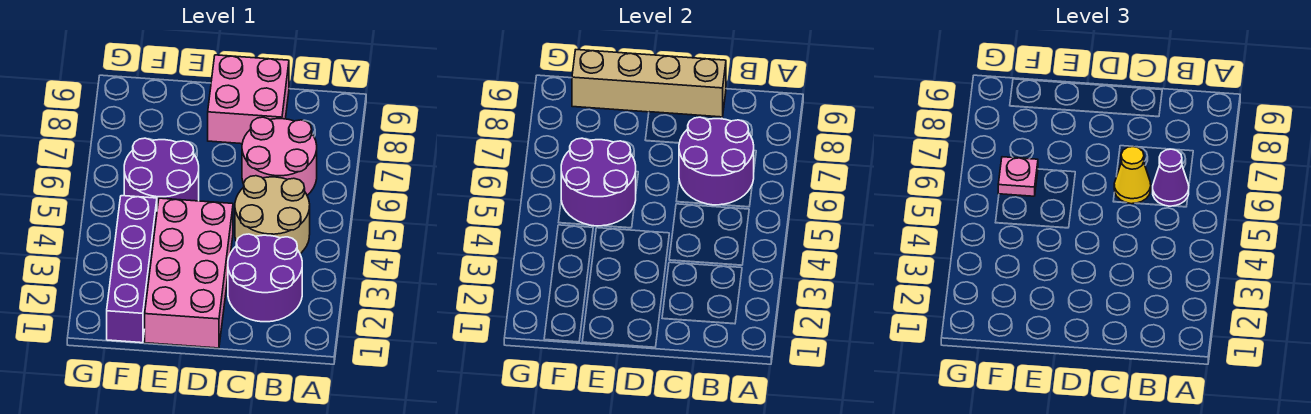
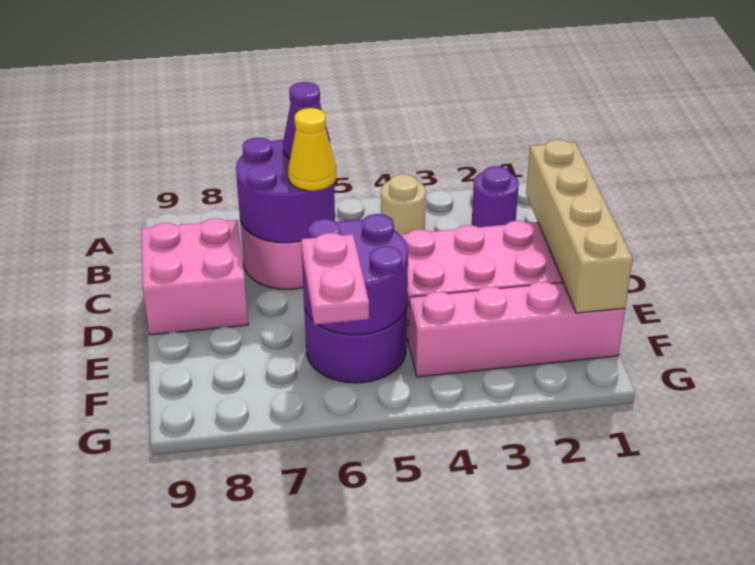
purple 2x2 round brick [228,234,302,322] -> purple 1x1 round brick [472,166,519,227]
tan 2x2 round brick [235,176,310,254] -> tan 1x1 round brick [381,174,426,234]
tan 1x4 brick [572,50,726,117] -> tan 1x4 brick moved to [526,140,633,313]
purple 1x4 brick [107,196,157,343] -> pink 1x4 brick [408,282,625,377]
pink 1x1 plate [998,157,1038,196] -> pink 1x2 plate [301,233,369,325]

